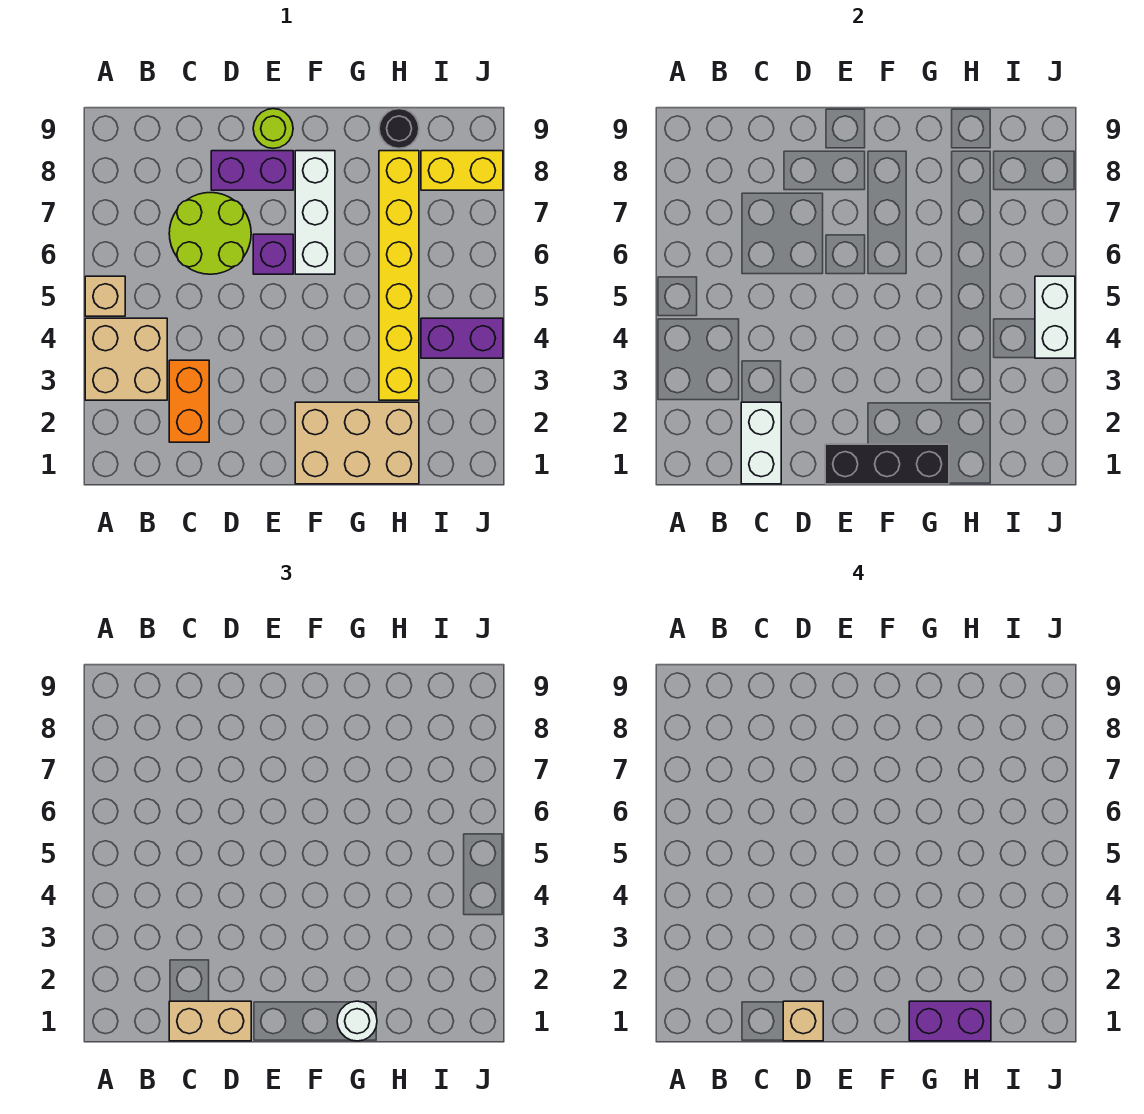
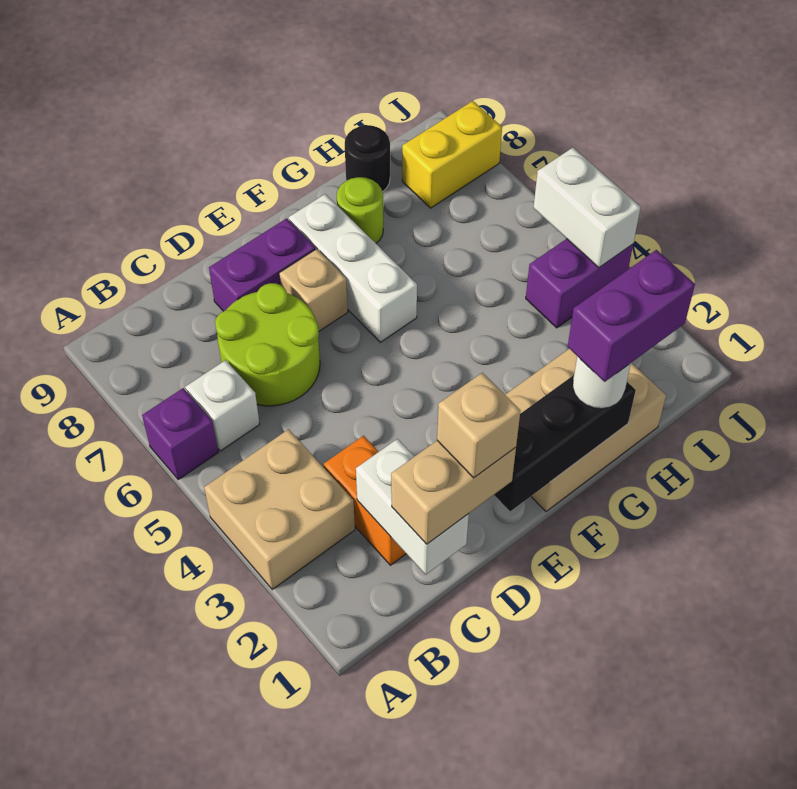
tan 1x1 brick [85,276,125,316] -> tan 1x1 brick moved to [279,249,348,331]
none -> white 1x1 brick [185,360,260,451]
purple 1x1 brick [253,234,293,274] -> purple 1x1 brick moved to [142,388,218,480]
lime 1x1 round brick [253,109,293,148] -> lime 1x1 round brick moved to [337,177,383,243]
yellow 1x6 brick [379,151,419,400] -> none

